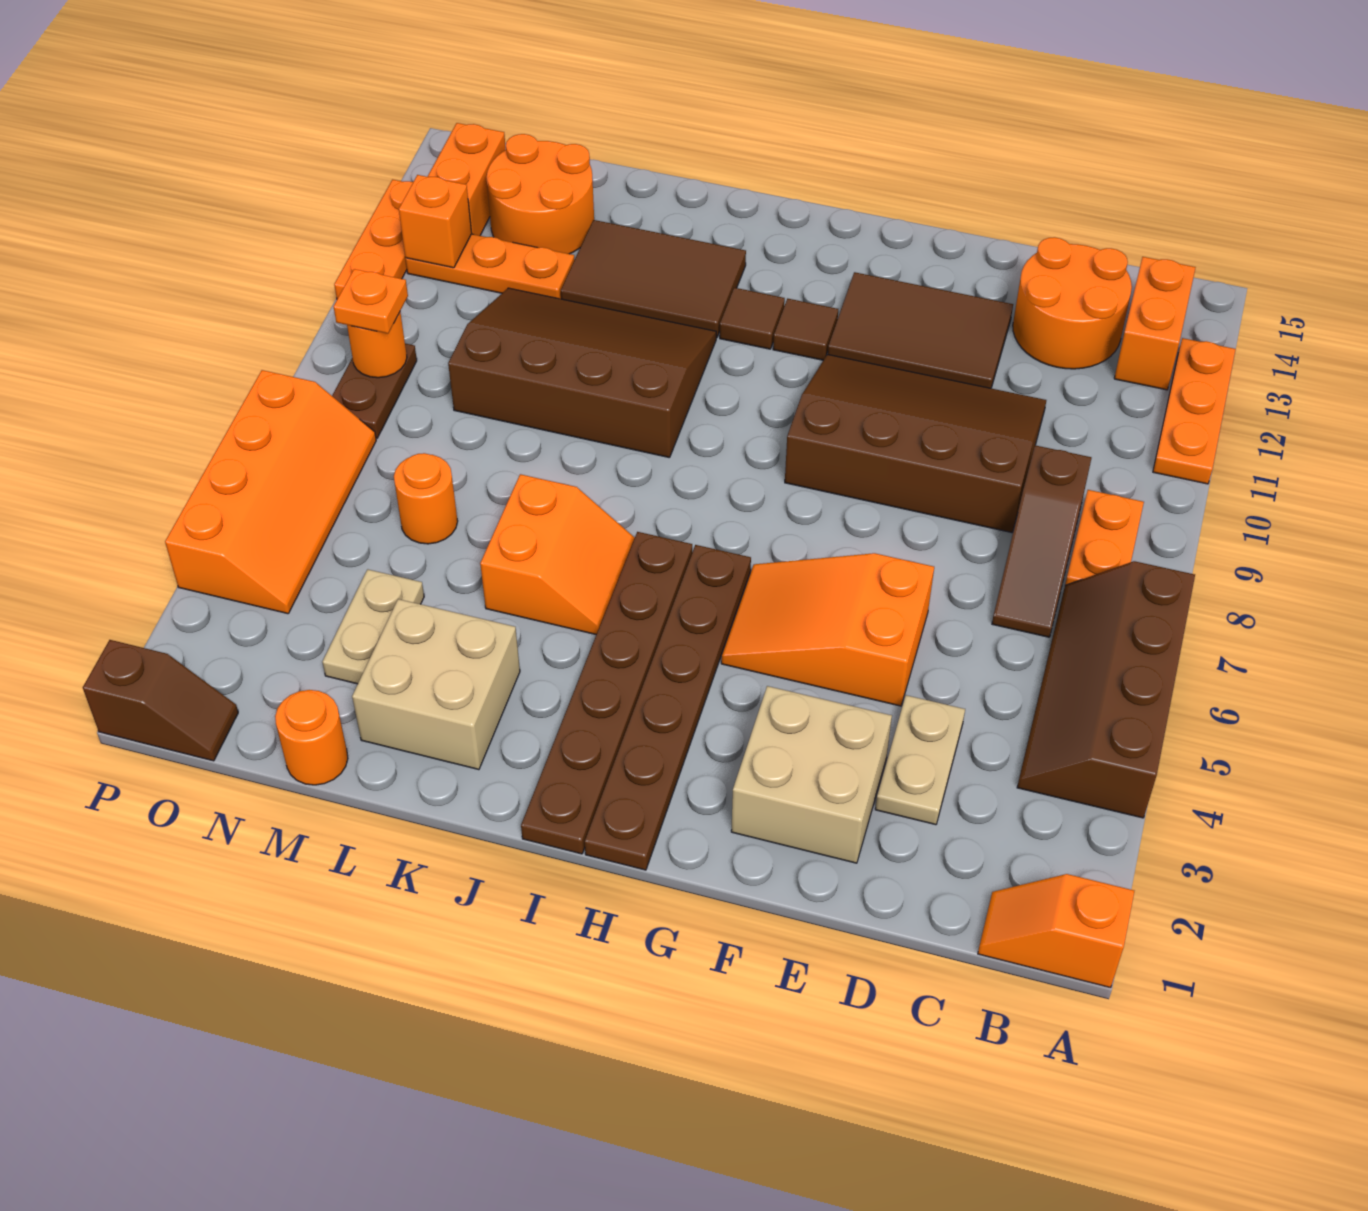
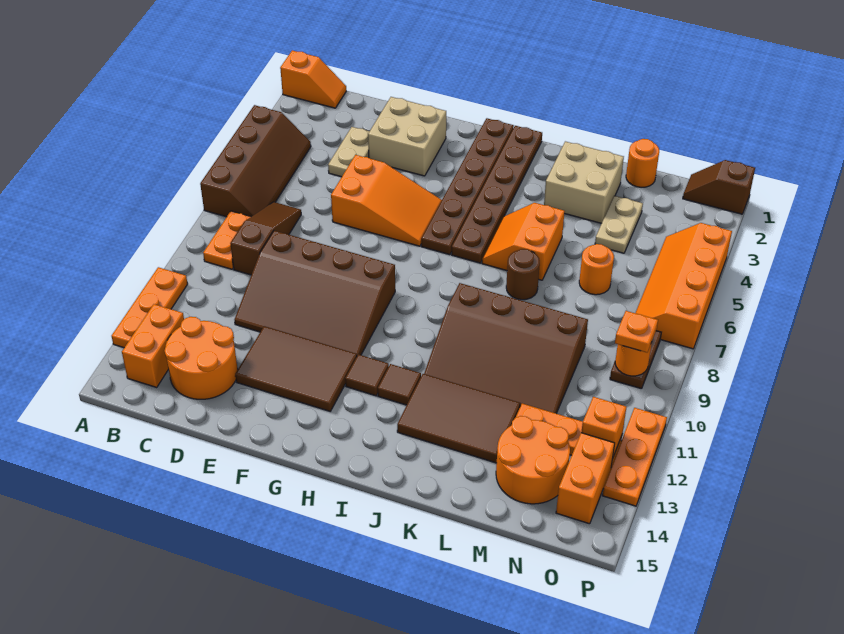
none -> brown 1x1 round brick [506,249,540,300]

